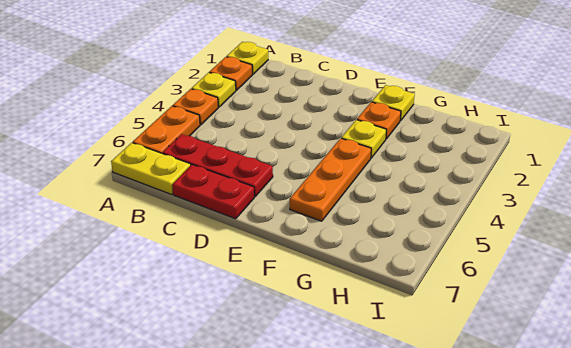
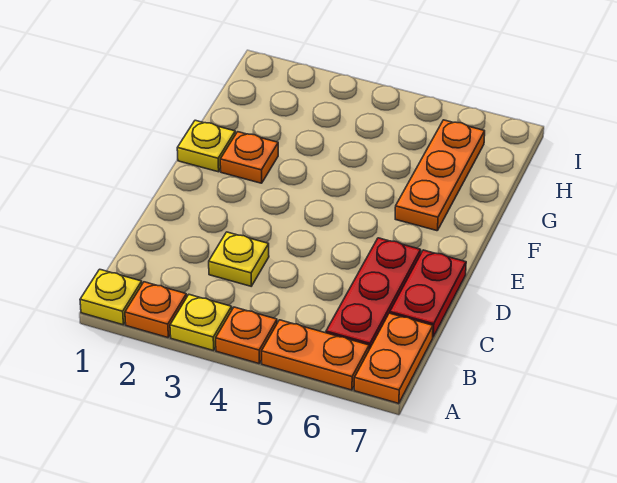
yellow 1x2 plate [111,143,191,194] -> orange 1x2 plate [354,313,433,404]
yellow 1x1 plate [341,120,386,158] -> yellow 1x1 plate moved to [209,232,269,286]
orange 1x3 plate [290,138,371,221] -> orange 1x3 plate turned to [395,120,485,231]

